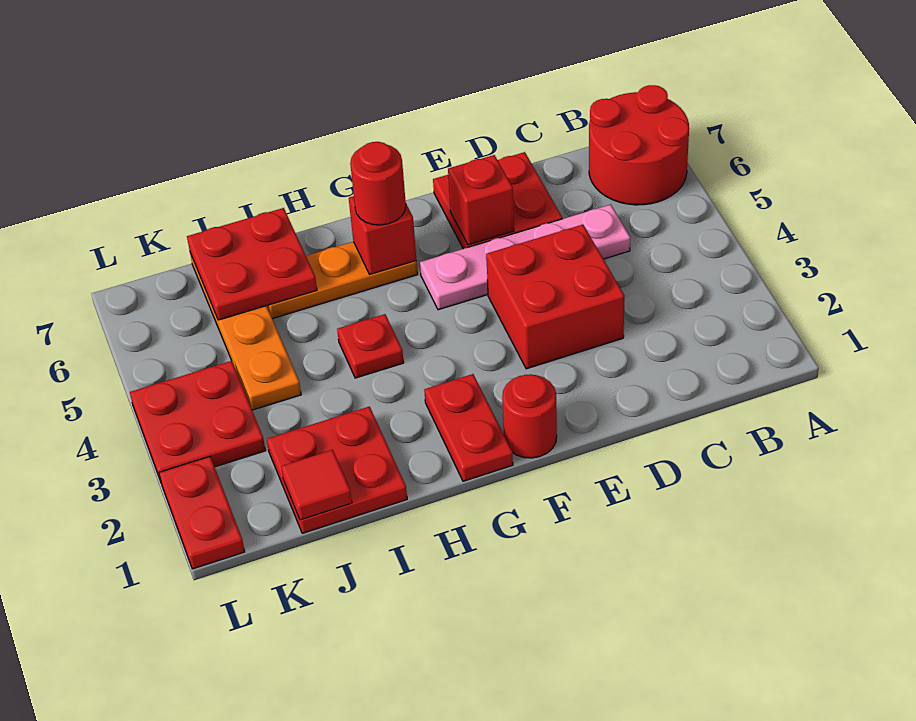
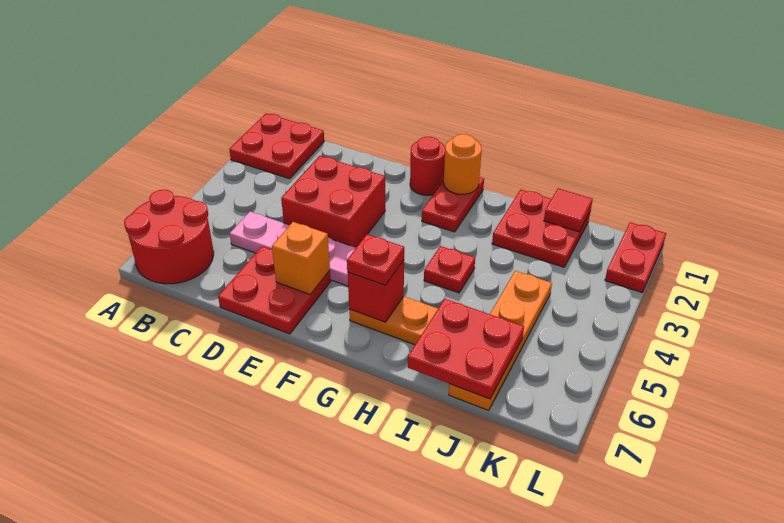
red 1x1 brick [448,155,514,245] -> orange 1x1 brick [272,222,330,295]
none -> orange 1x1 round brick [444,134,482,194]
red 1x1 round brick [350,142,406,225] -> red 1x1 plate [347,234,404,285]
red 2x2 plate [130,361,266,481] -> red 2x2 plate moved to [229,113,324,179]

